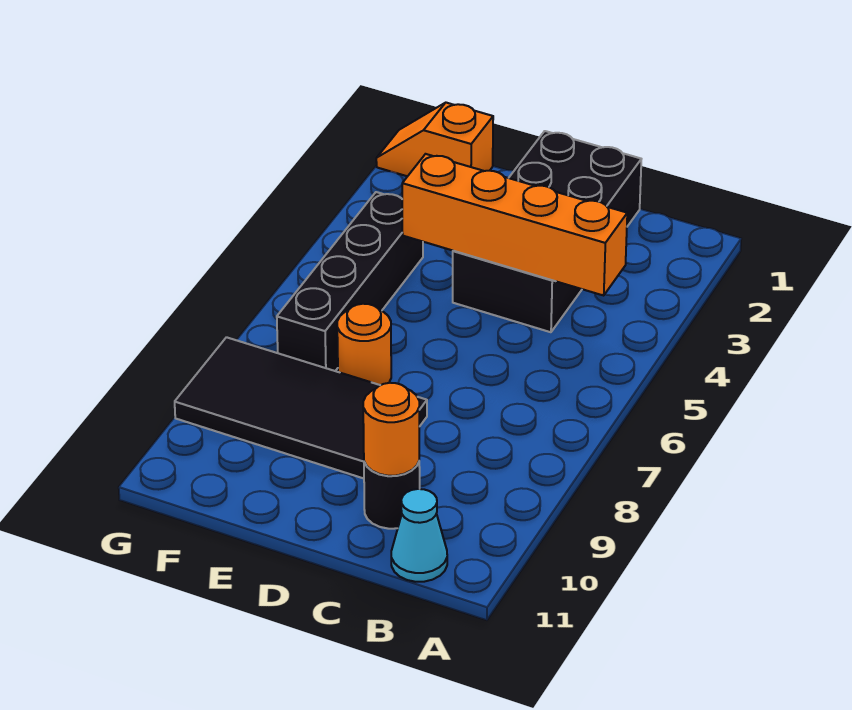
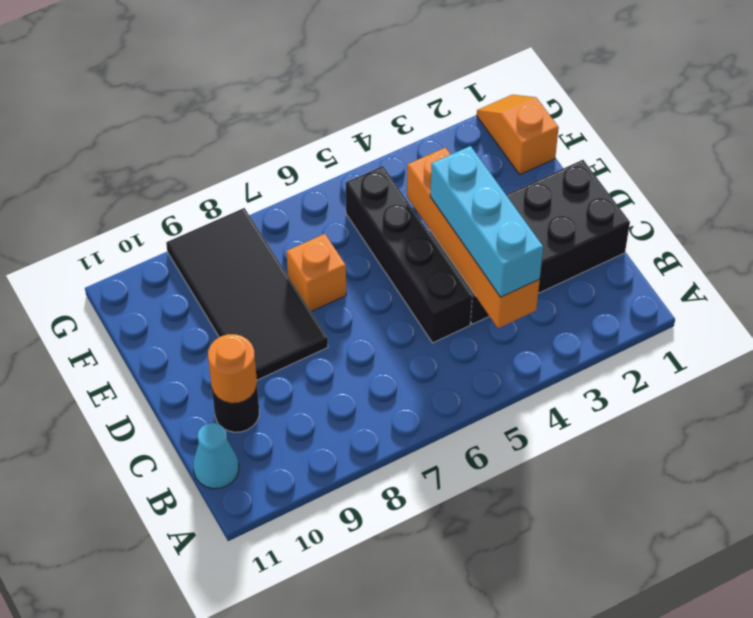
none -> cyan 1x3 brick [430,146,543,297]
orange 1x1 round brick [337,304,391,385] -> orange 1x1 brick [286,234,346,311]
black 1x4 brick [277,192,423,371] -> black 1x4 brick turned to [345,166,472,343]

